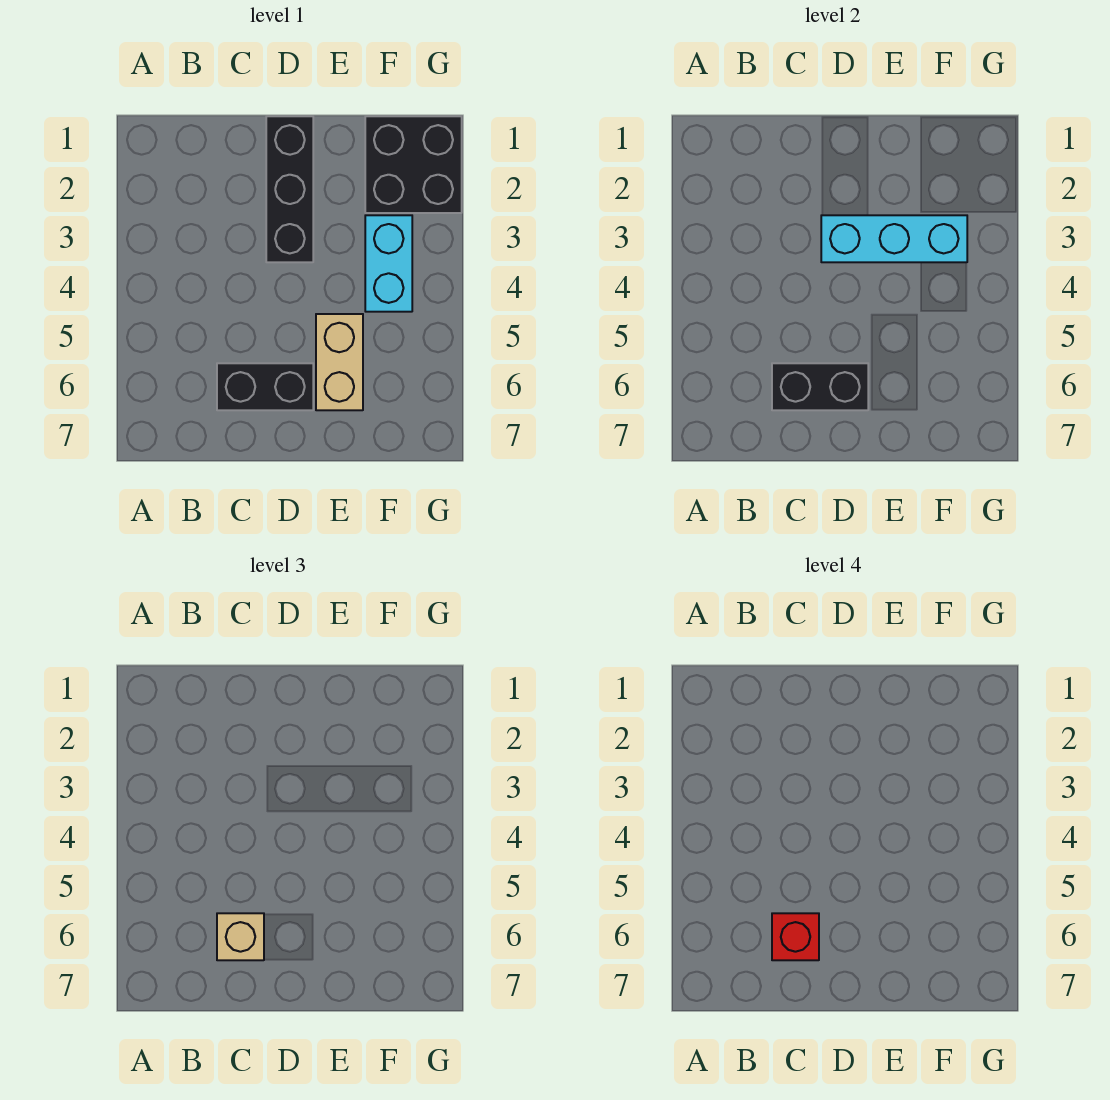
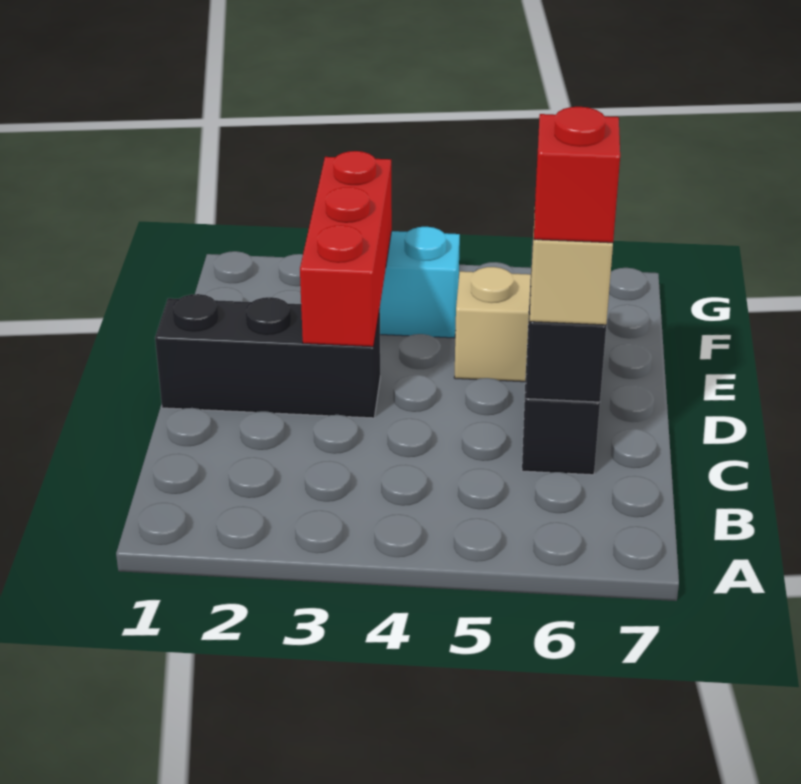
cyan 1x3 brick [821,215,967,262] -> red 1x3 brick [300,151,392,347]
black 2x2 brick [365,116,462,213] -> none

